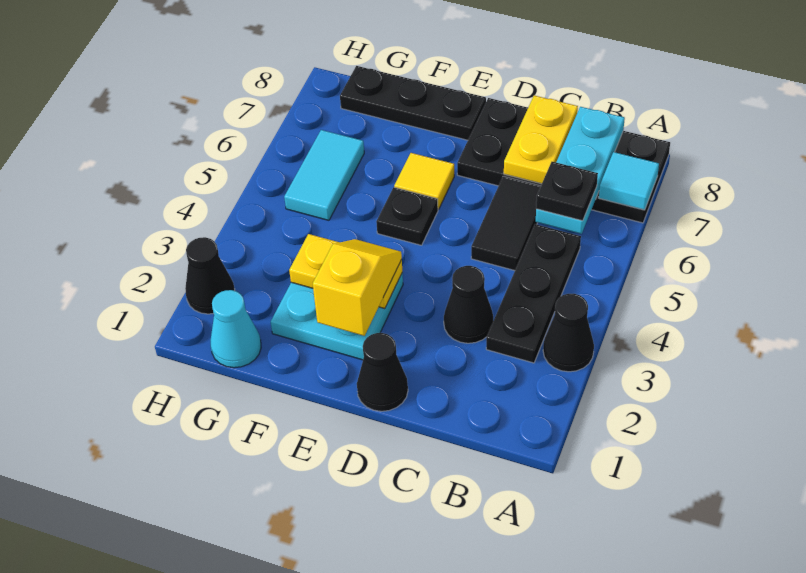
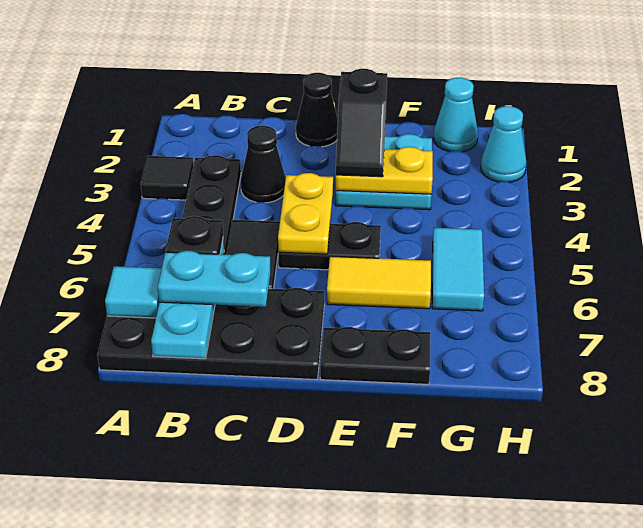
black 1x1 cone [543,294,594,372] -> black 1x1 tile [141,156,193,200]
none -> cyan 1x2 plate [158,251,271,307]
yellow 1x2 plate [504,96,578,184] -> yellow 1x2 plate moved to [278,173,333,254]
yellow 1x2 slope [313,239,402,336] -> black 1x2 slope [336,69,387,177]
black 1x1 plate [376,187,438,245] -> black 1x2 plate [278,222,381,270]
yellow 1x1 tile [394,153,454,209] -> yellow 1x2 tile [327,256,431,309]
black 1x3 plate [340,66,486,140] -> black 1x2 plate [320,327,430,384]
black 1x1 cone [185,237,235,314] -> cyan 1x1 cone [481,106,526,182]

